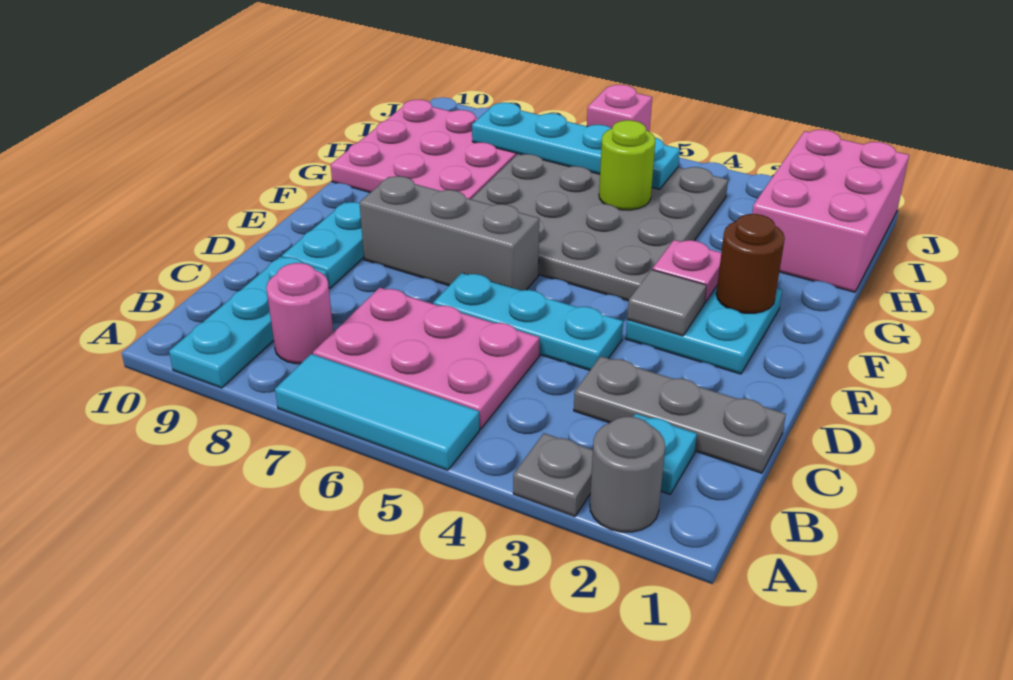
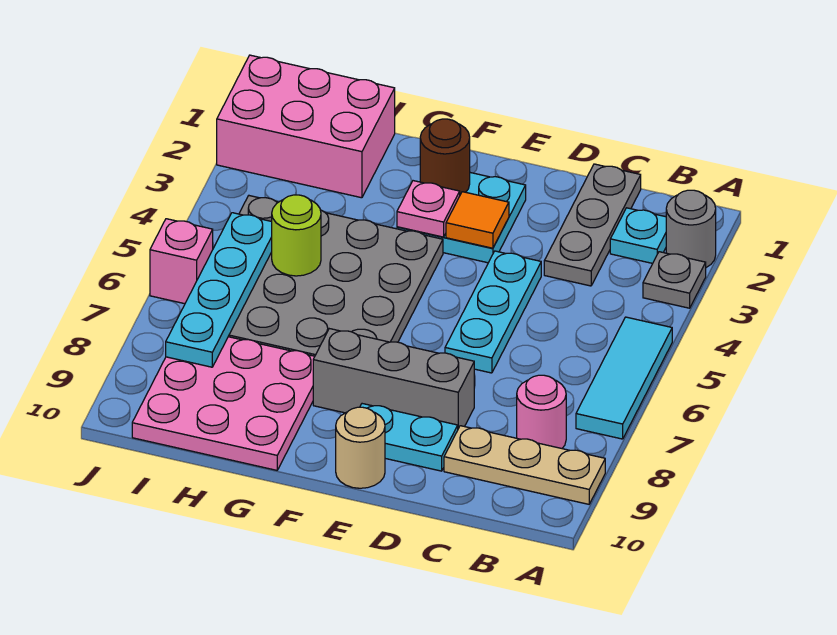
cyan 1x3 plate [169,257,328,388] -> tan 1x3 plate [444,426,605,504]
pink 2x3 plate [313,288,540,429] -> none
grey 1x1 tile [627,270,706,336] -> orange 1x1 tile [446,192,509,248]
grey 1x3 brick [359,176,539,291] -> grey 1x3 brick turned to [313,329,474,428]
none -> tan 1x1 round brick [336,407,385,488]

